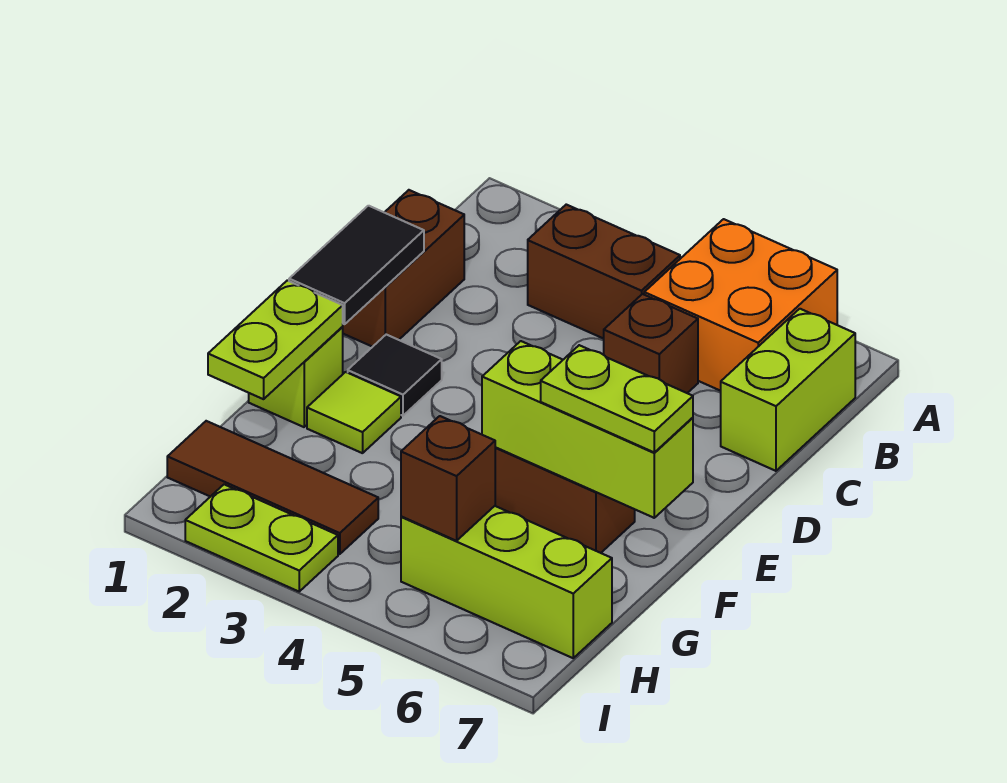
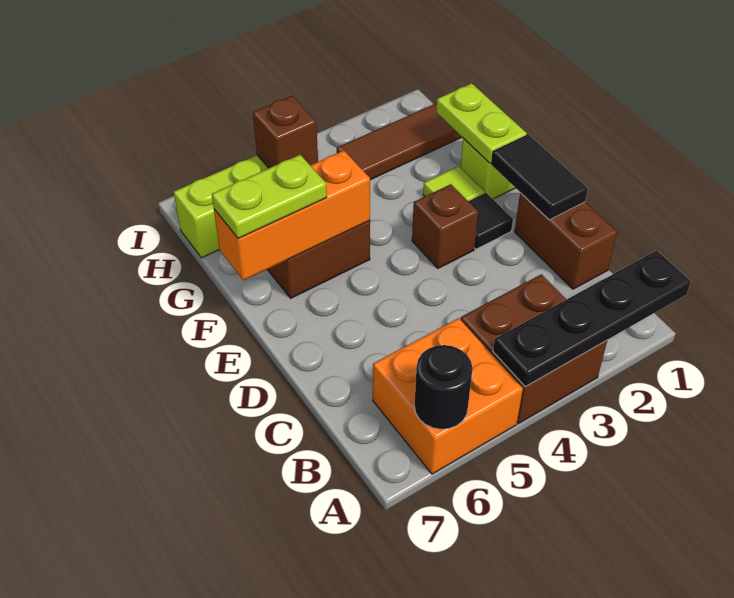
none -> black 1x4 plate [493,250,691,387]
none -> black 1x1 round brick [414,345,473,429]
brown 1x2 brick [528,205,680,339] -> brown 2x2 brick [461,274,607,424]
lime 1x2 brick [721,309,855,471] -> none
brown 1x1 brick [604,294,698,393] -> brown 1x1 brick moved to [412,184,478,268]
lime 1x3 brick [482,341,693,518] -> orange 1x3 brick [214,150,370,281]
lime 1x2 plate [185,484,338,591] -> none

